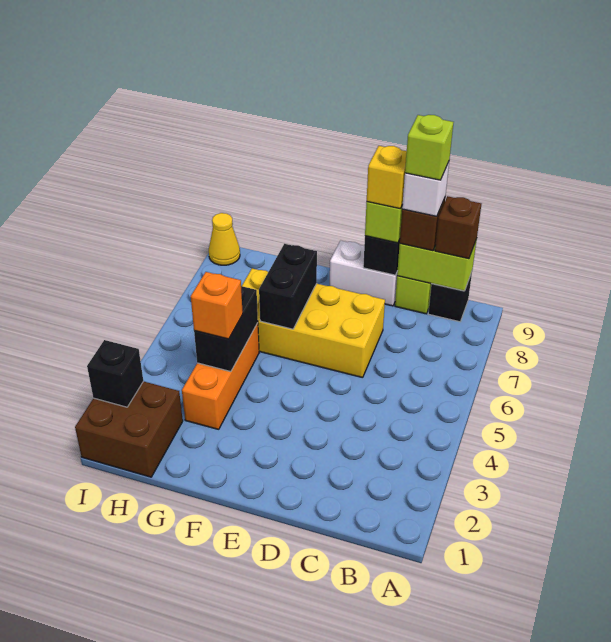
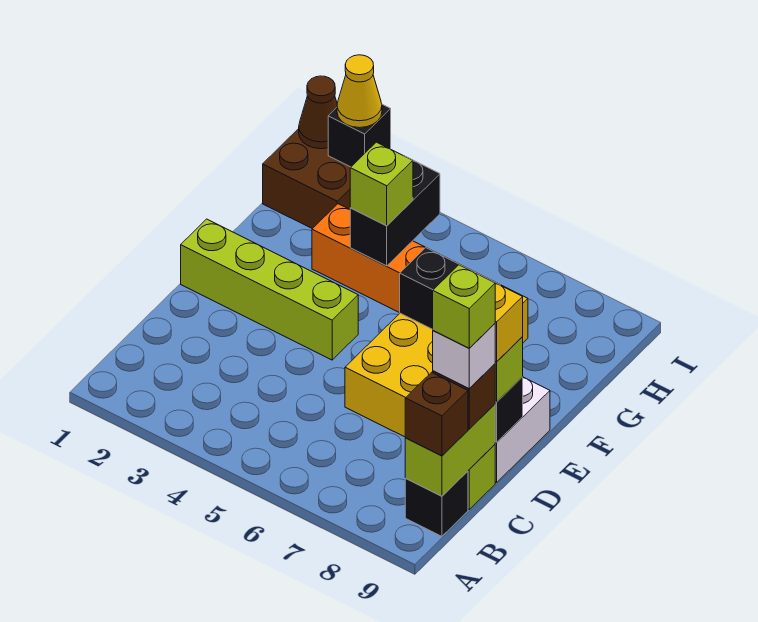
none -> lime 1x4 brick [181,219,358,360]
black 1x2 brick [194,286,258,372] -> black 1x2 brick turned to [350,160,440,266]
orange 1x1 brick [191,272,243,339] -> lime 1x1 brick [350,142,413,225]
none -> brown 1x1 cone [299,76,337,149]
yellow 1x1 cone [209,213,240,265] -> yellow 1x1 cone moved to [337,55,382,128]

